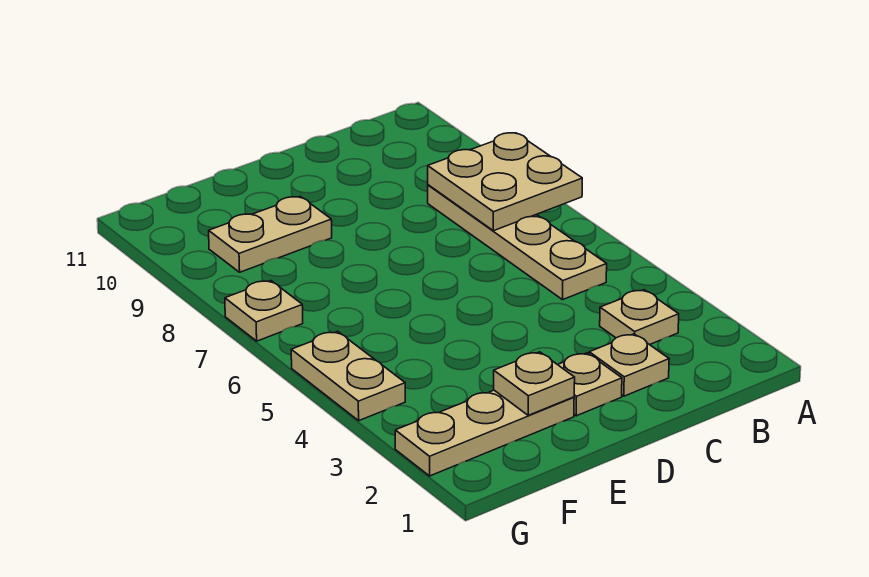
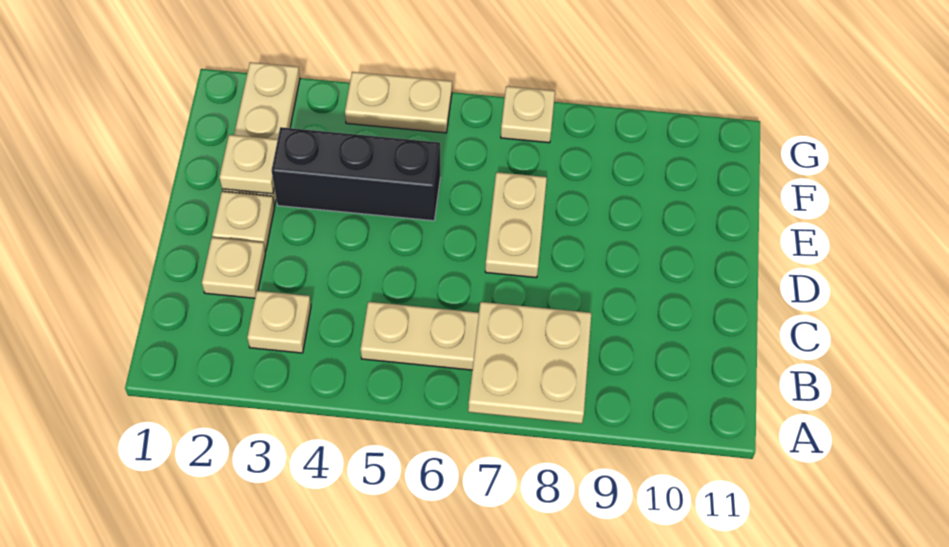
none -> black 1x3 brick [272,127,440,221]
tan 1x2 plate [209,197,332,272] -> tan 1x2 plate moved to [485,172,547,278]

